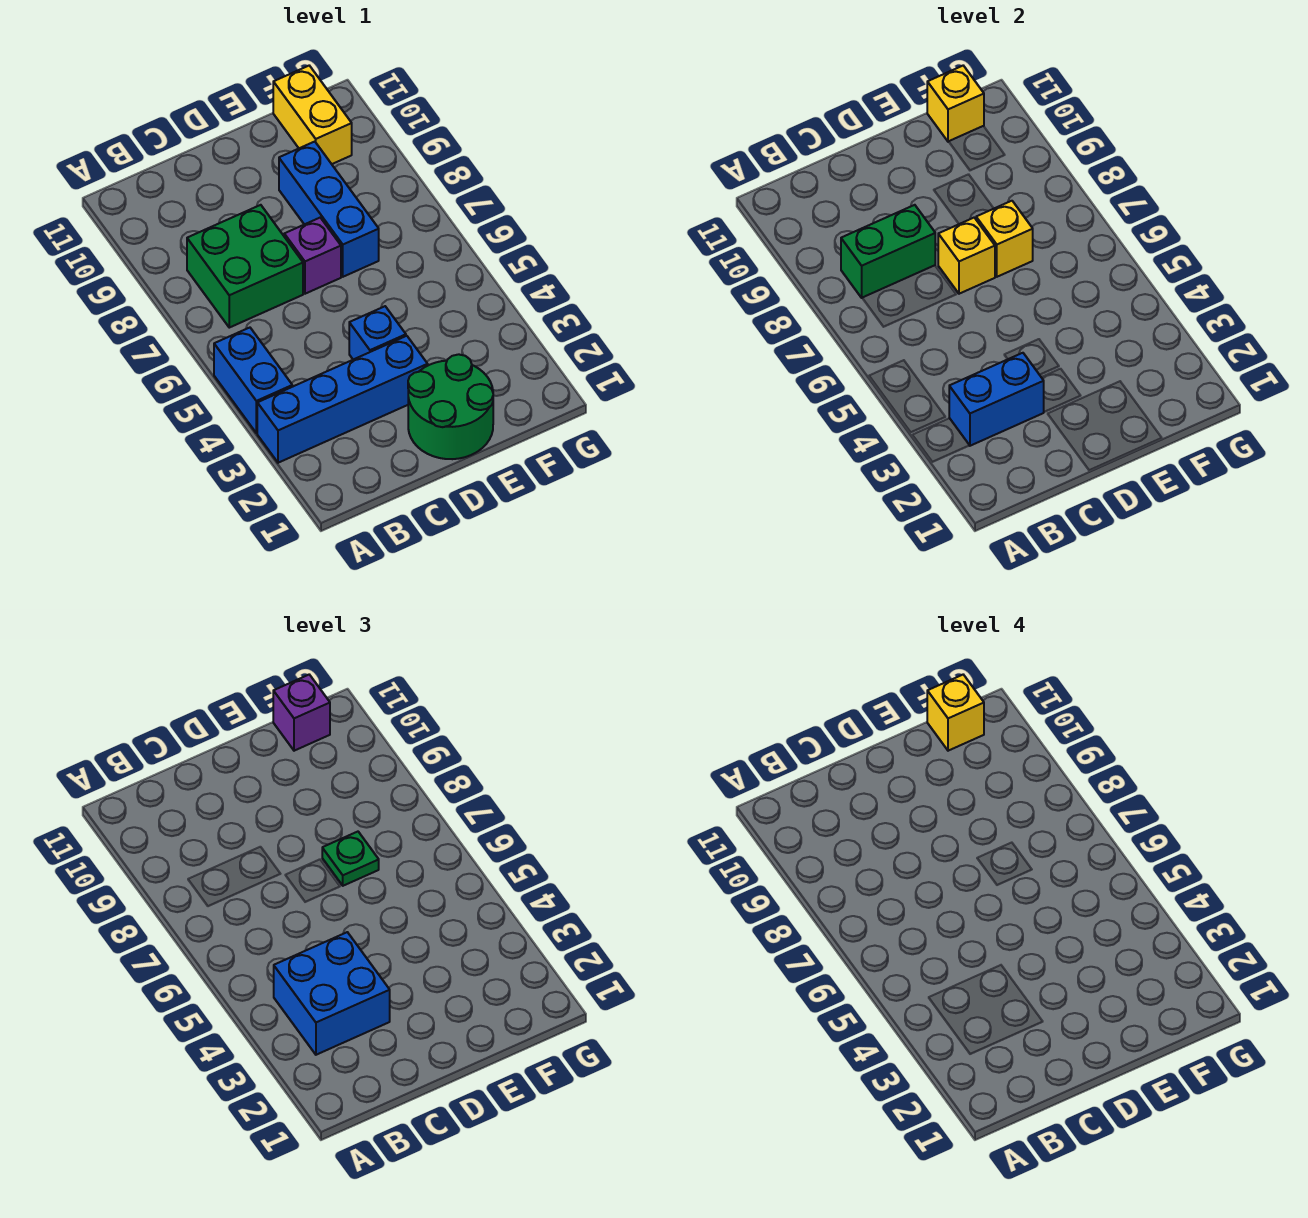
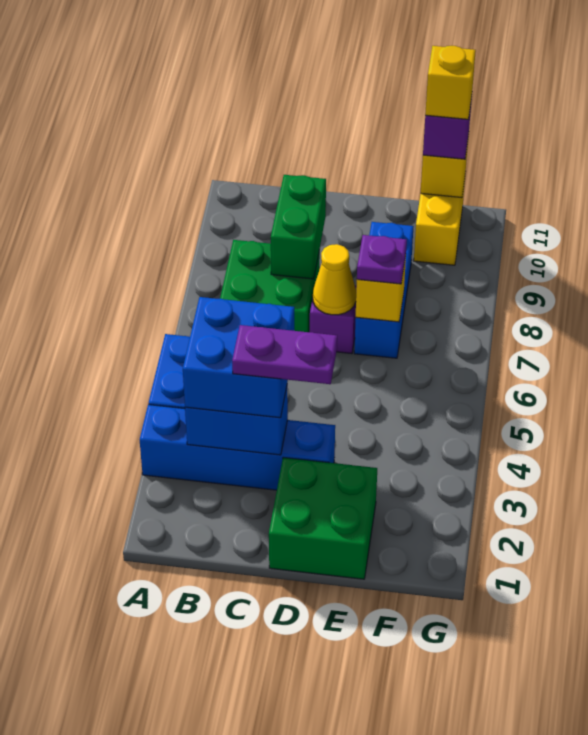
green 1x2 brick [841,205,935,298] -> green 1x2 brick turned to [271,175,326,279]
none -> purple 1x2 plate [232,325,337,384]
green 2x2 round brick [408,354,493,459] -> green 2x2 brick [269,457,377,579]
blue 1x1 brick [349,306,406,360] -> none
yellow 1x1 brick [938,218,995,294] -> yellow 1x1 cone [313,244,356,315]
green 1x1 plate [322,832,379,886] -> purple 1x1 plate [357,235,407,284]

